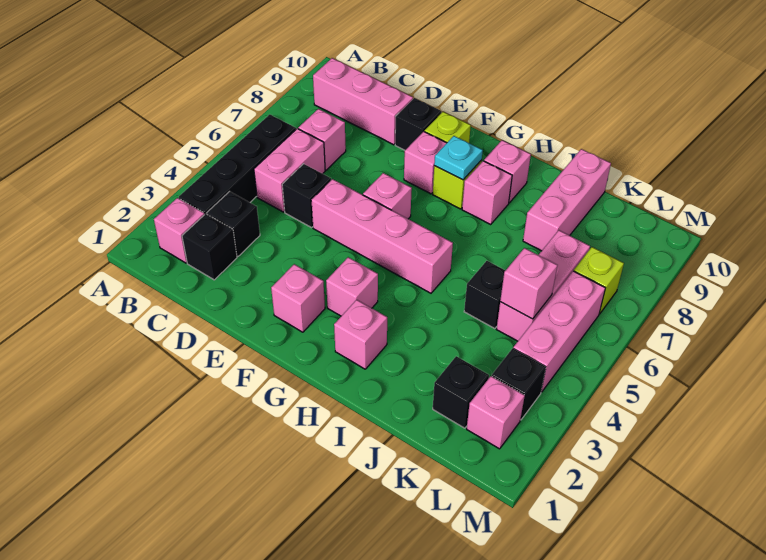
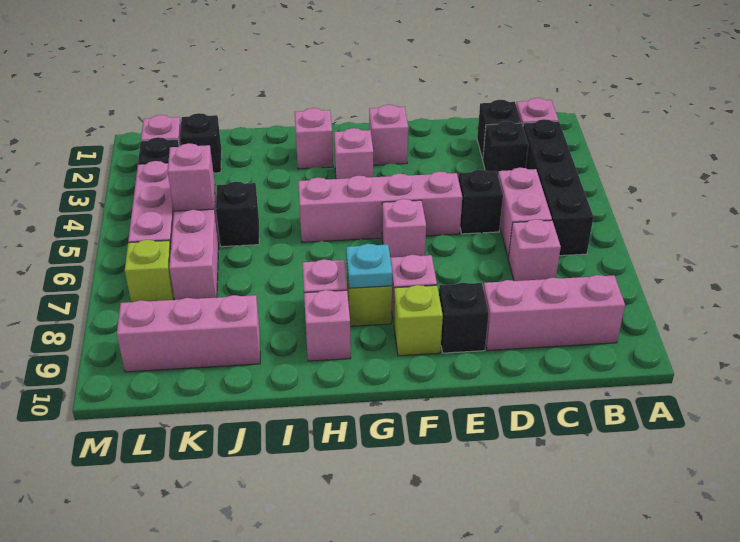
pink 1x3 brick [523,149,611,251] -> pink 1x3 brick turned to [117,295,260,372]

